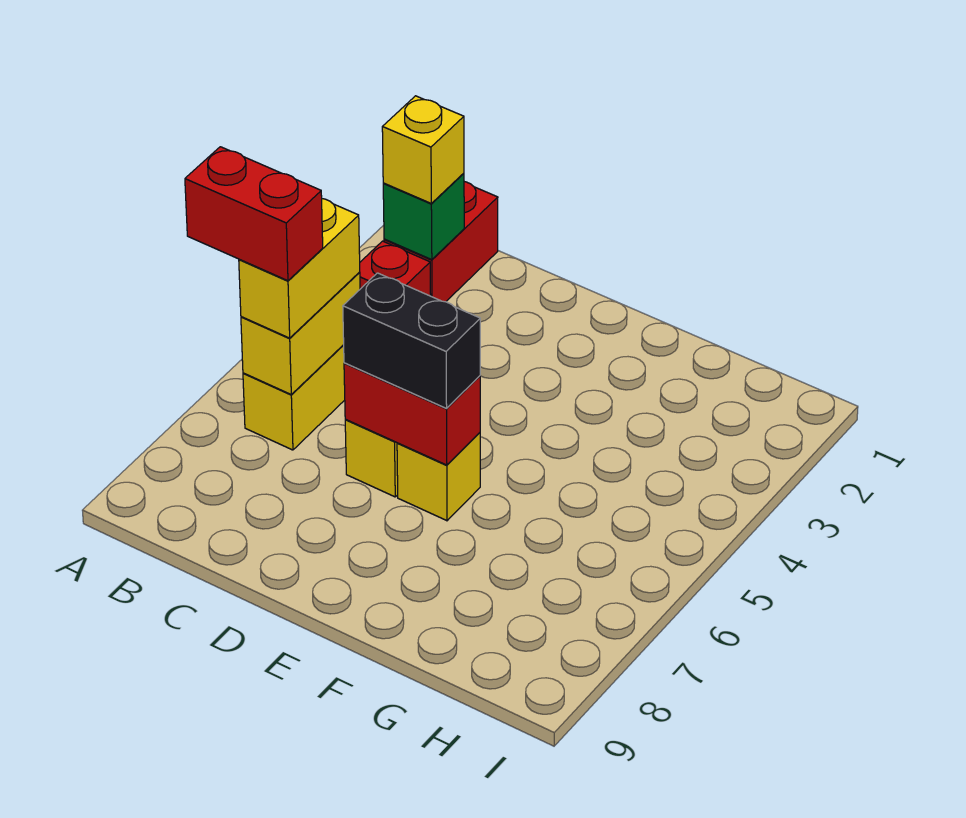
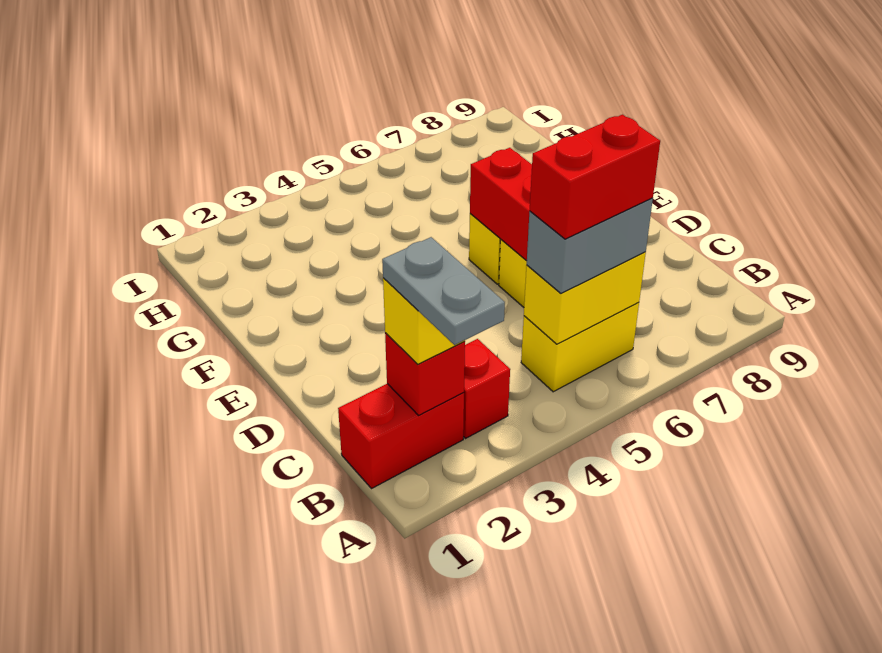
none -> grey 1x2 plate [382,237,505,345]
red 1x2 brick [185,147,323,281] -> red 1x2 brick turned to [530,115,660,239]
green 1x1 brick [383,173,464,260] -> red 1x1 brick [385,333,465,415]
yellow 1x2 brick [239,199,360,338] -> grey 1x2 brick [527,198,653,293]
black 1x2 brick [343,273,480,408] -> none

